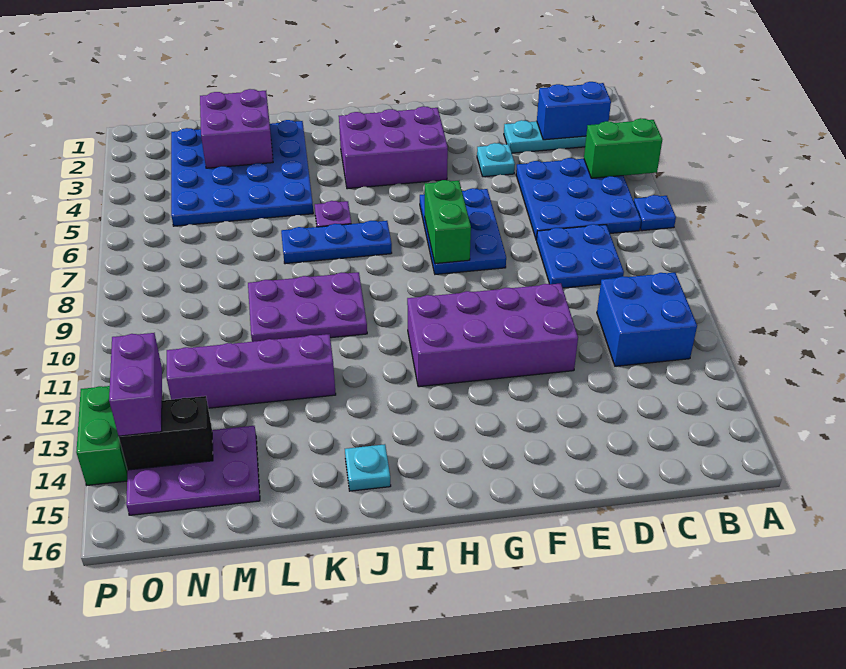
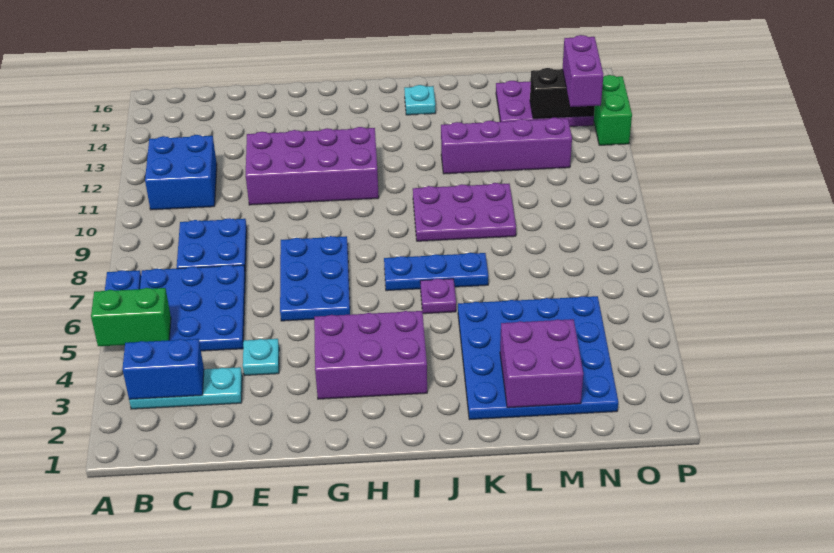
green 1x2 brick [425,180,471,264] -> none

